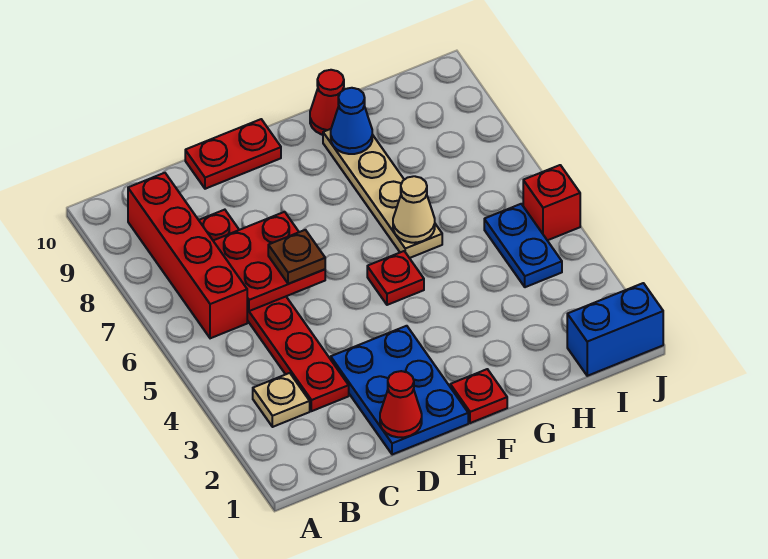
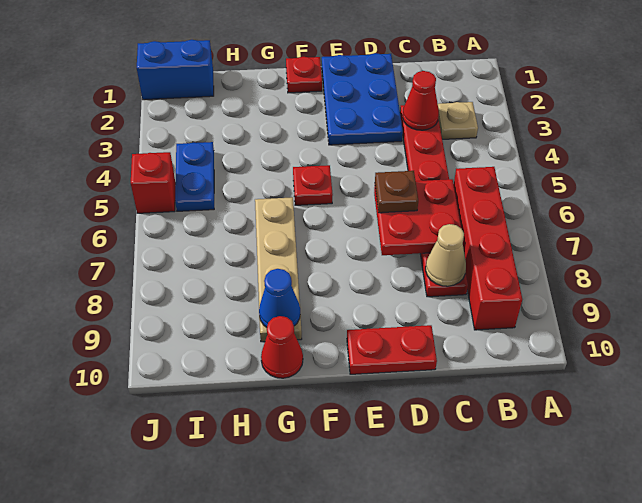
red 1x1 cone [380,371,422,437] -> red 1x1 cone moved to [403,71,439,130]
tan 1x1 cone [393,176,435,243] -> tan 1x1 cone moved to [426,224,466,286]

